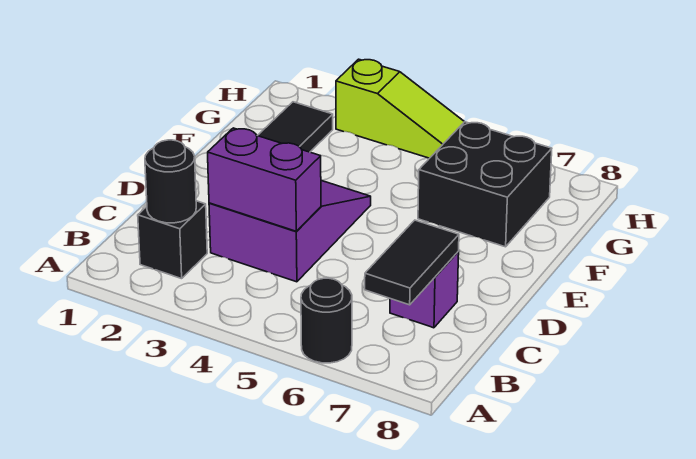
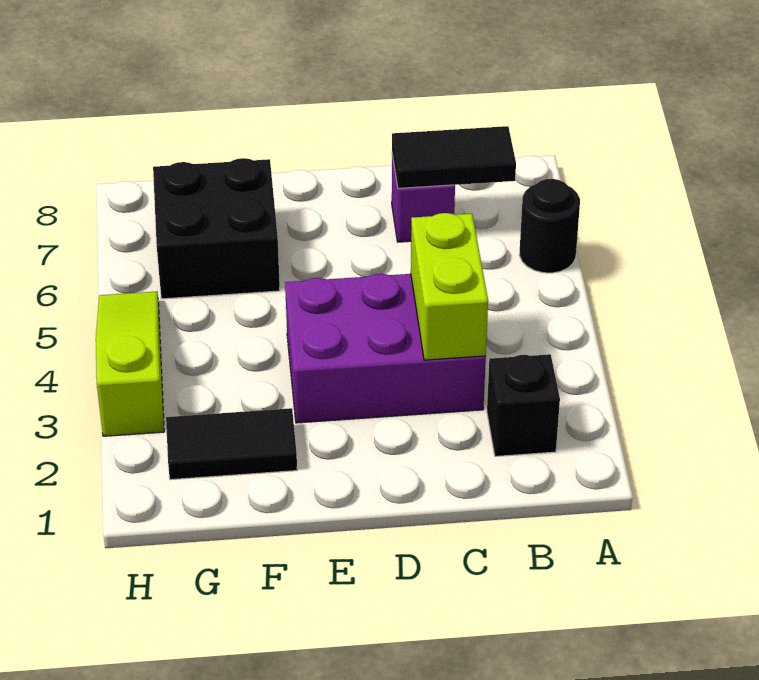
black 1x1 round brick [145,140,196,223] -> none
purple 2x3 slope [209,180,371,282] -> purple 2x3 brick [285,274,486,423]
purple 1x2 brick [208,128,321,231] -> lime 1x2 brick [411,213,488,360]

